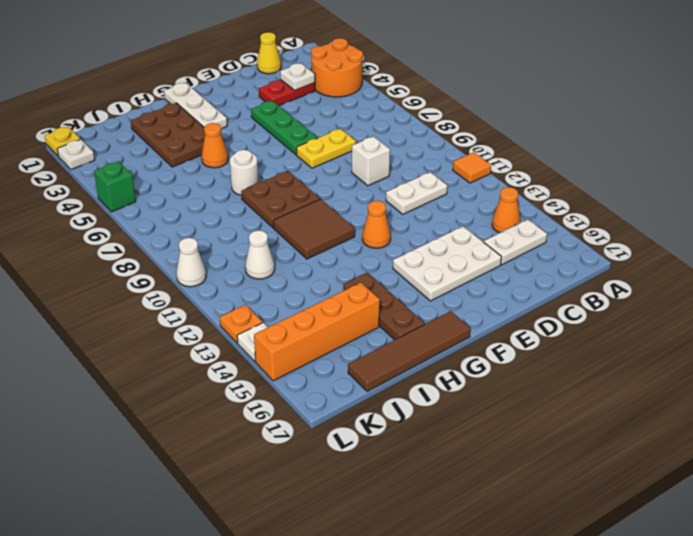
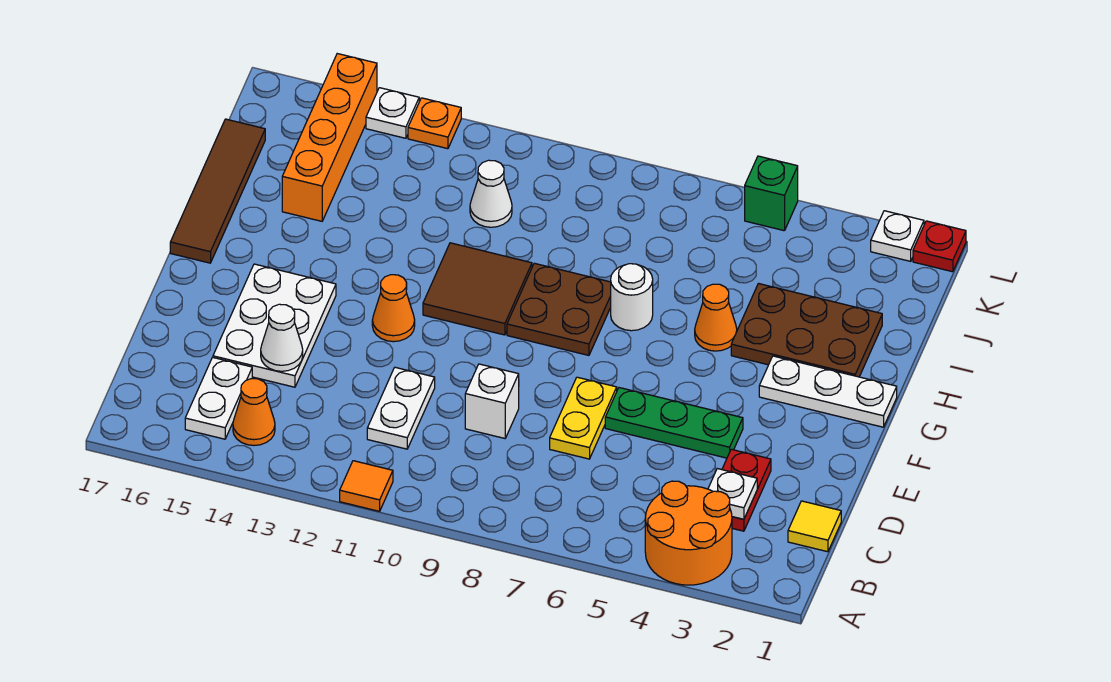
yellow 1x1 cone [257,32,281,74] -> yellow 1x1 tile [788,501,841,552]
brown 1x3 plate [343,272,425,340] -> none
yellow 1x1 plate [45,127,80,156] -> red 1x1 plate [913,221,966,272]
white 1x1 cone [176,238,206,287] -> white 1x1 cone moved to [261,304,303,371]

